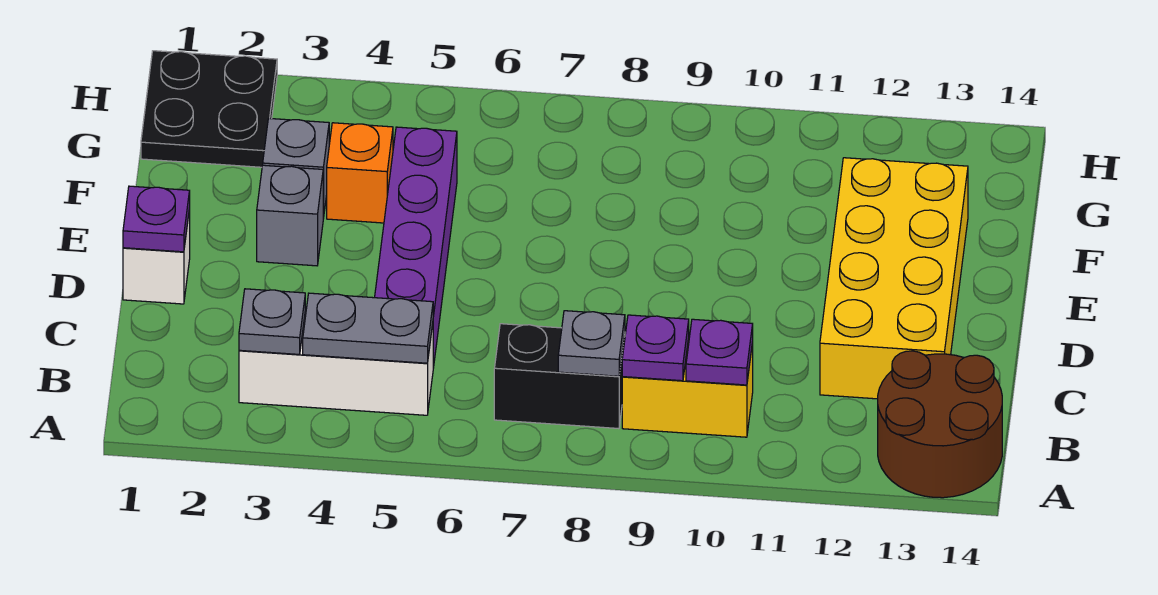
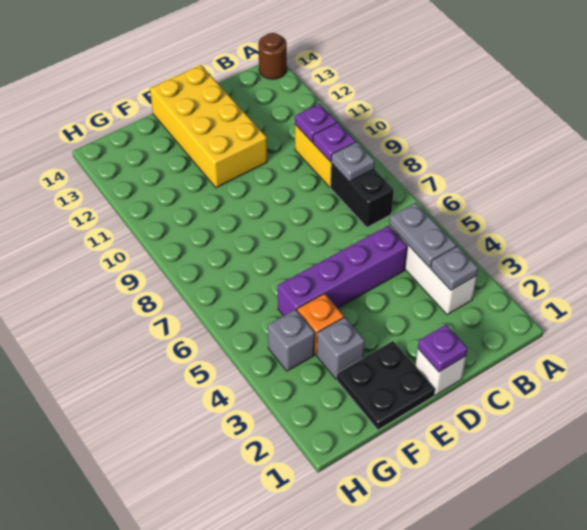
brown 2x2 round brick [878,351,1002,498] -> brown 1x1 round brick [258,33,287,79]
yellow 2x4 brick [820,158,968,399] -> yellow 2x4 brick turned to [150,65,267,188]
grey 1x1 brick [257,165,323,266] -> grey 1x1 brick moved to [268,309,315,371]
black 2x2 plate [141,51,277,167] -> black 2x2 plate moved to [337,341,435,430]

